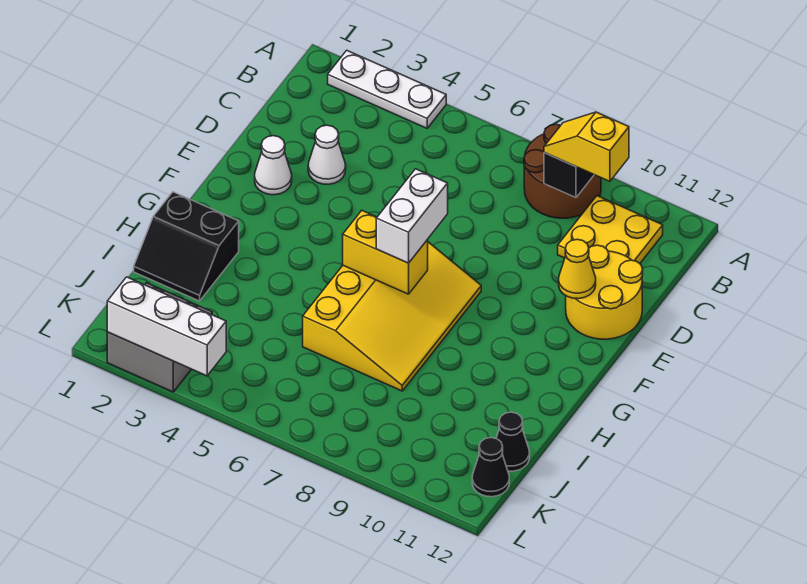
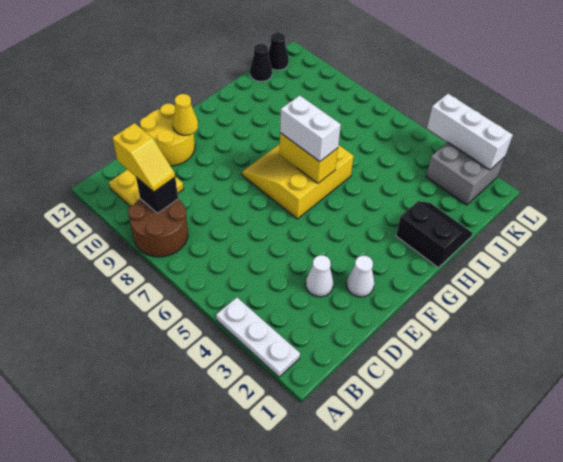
yellow 3x4 slope [303,242,481,391] -> yellow 3x3 slope [242,144,354,219]
white 1x2 brick [376,169,448,263] -> white 1x2 brick turned to [280,95,341,162]

